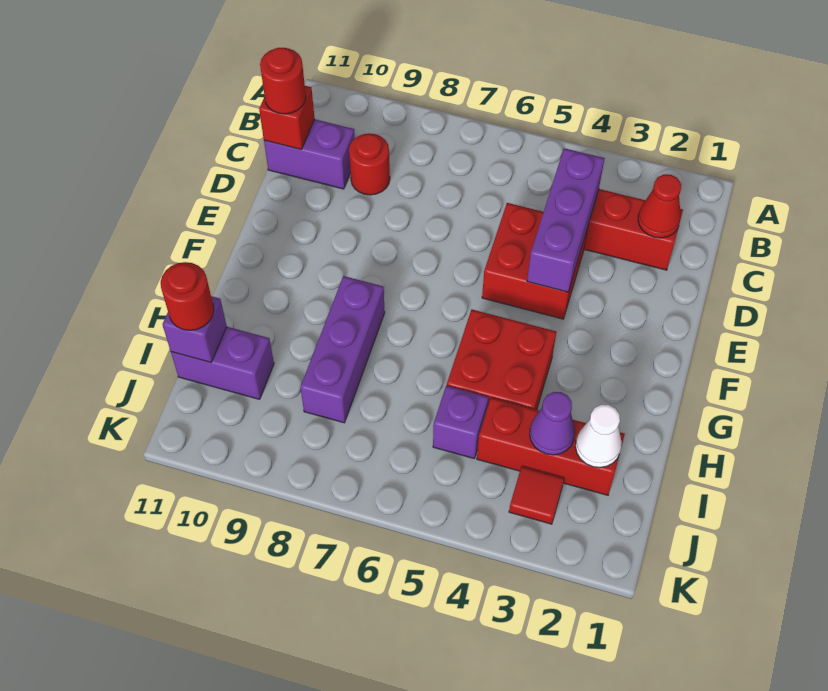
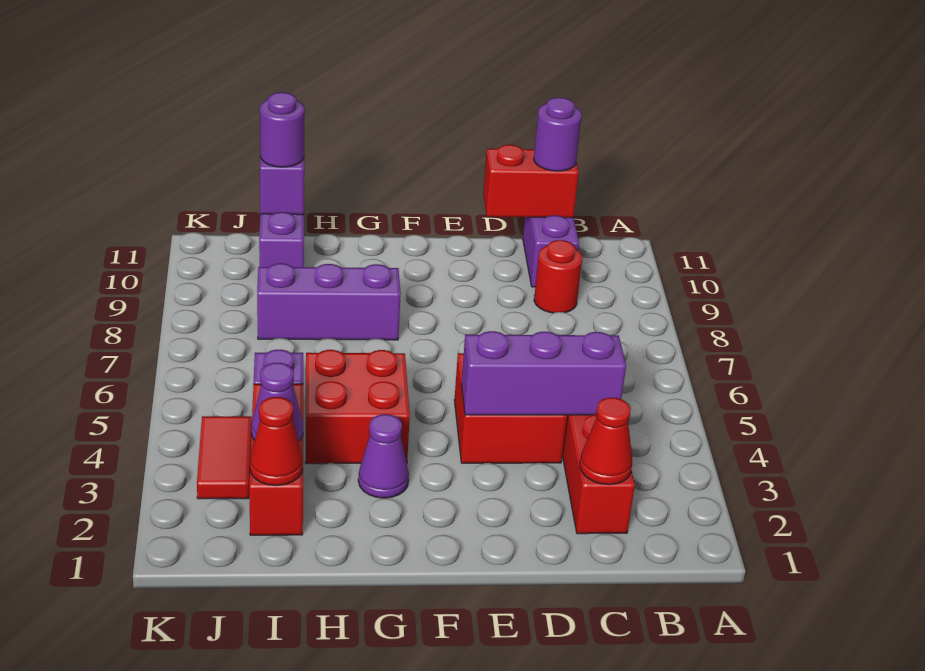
red 1x1 brick [259,86,315,150] -> red 1x2 brick [483,145,579,218]
red 1x1 round brick [260,48,306,114] -> purple 1x1 round brick [534,97,582,171]
none -> purple 1x1 cone [358,414,409,498]
white 1x1 cone [575,405,622,468] -> red 1x1 cone [250,397,303,486]
red 1x1 round brick [161,262,214,330] -> purple 1x1 round brick [260,92,305,167]
red 1x1 tile [509,466,564,524] -> red 1x2 tile [197,416,252,499]

